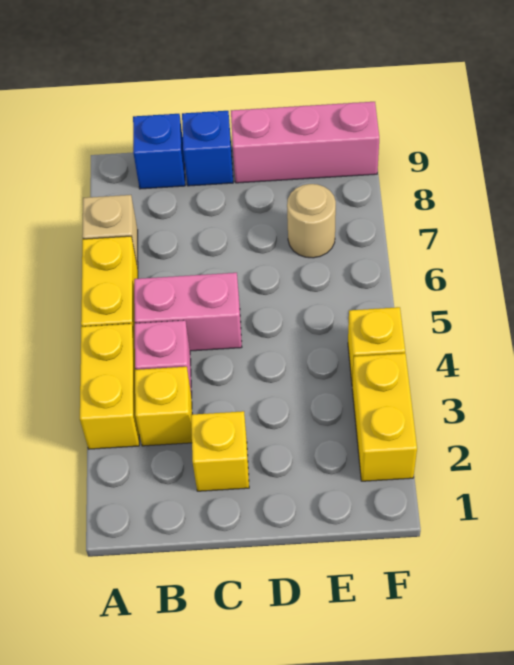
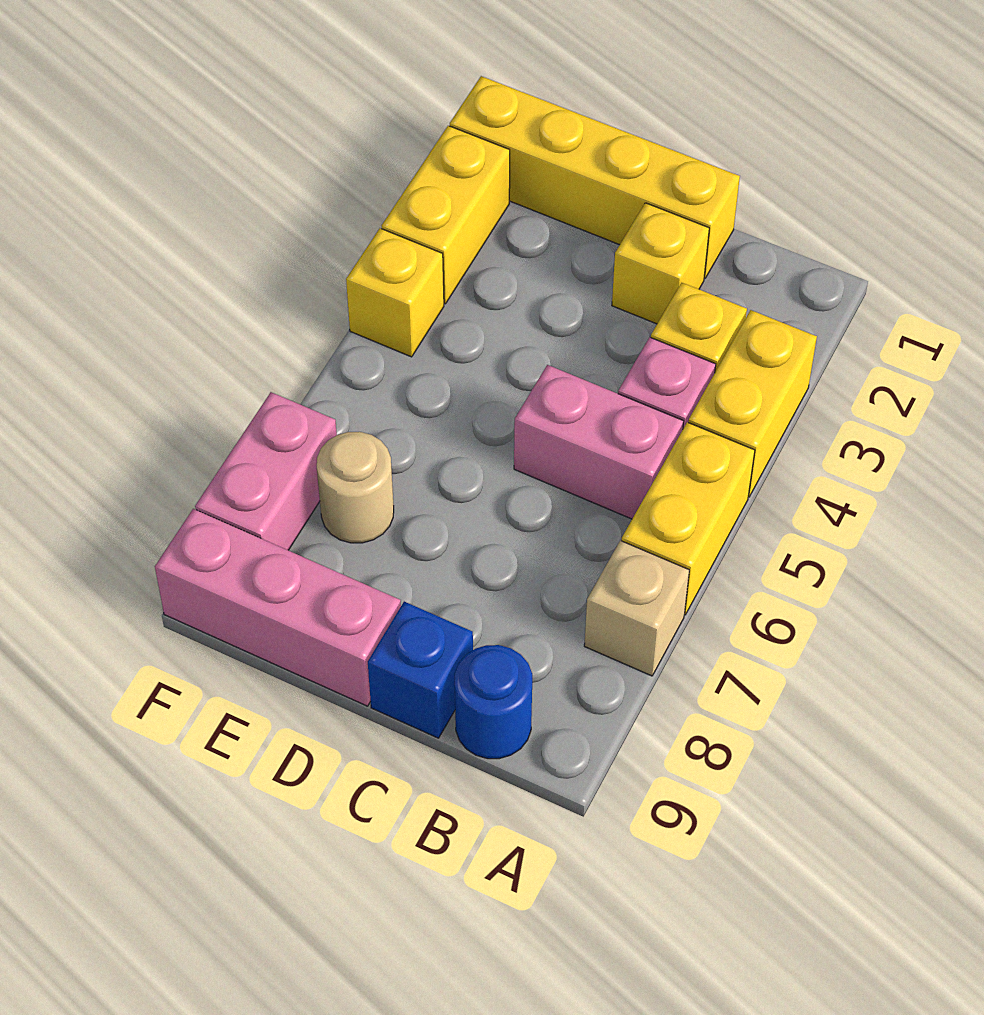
blue 1x1 brick [133,114,185,189] -> blue 1x1 round brick [455,645,532,759]
none -> yellow 1x4 brick [450,76,740,278]
none -> pink 1x2 brick [195,392,337,550]

